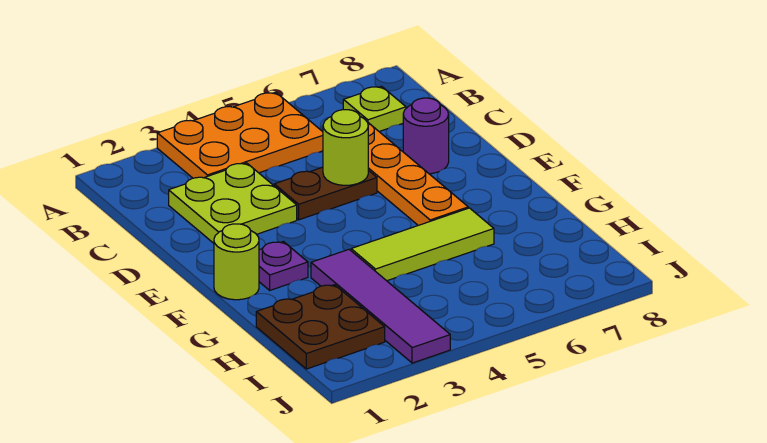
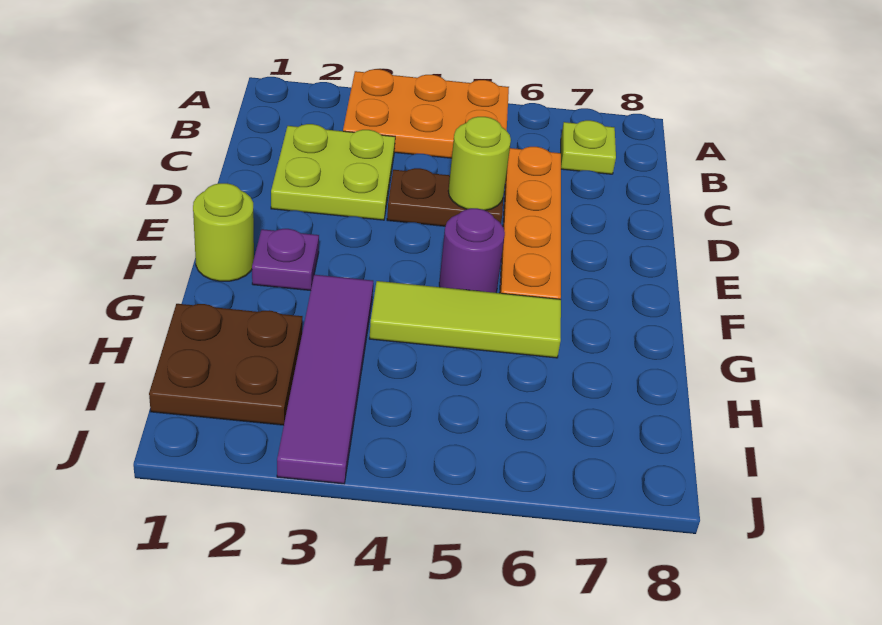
purple 1x1 round brick [403,98,449,174] -> purple 1x1 round brick moved to [439,208,505,293]

